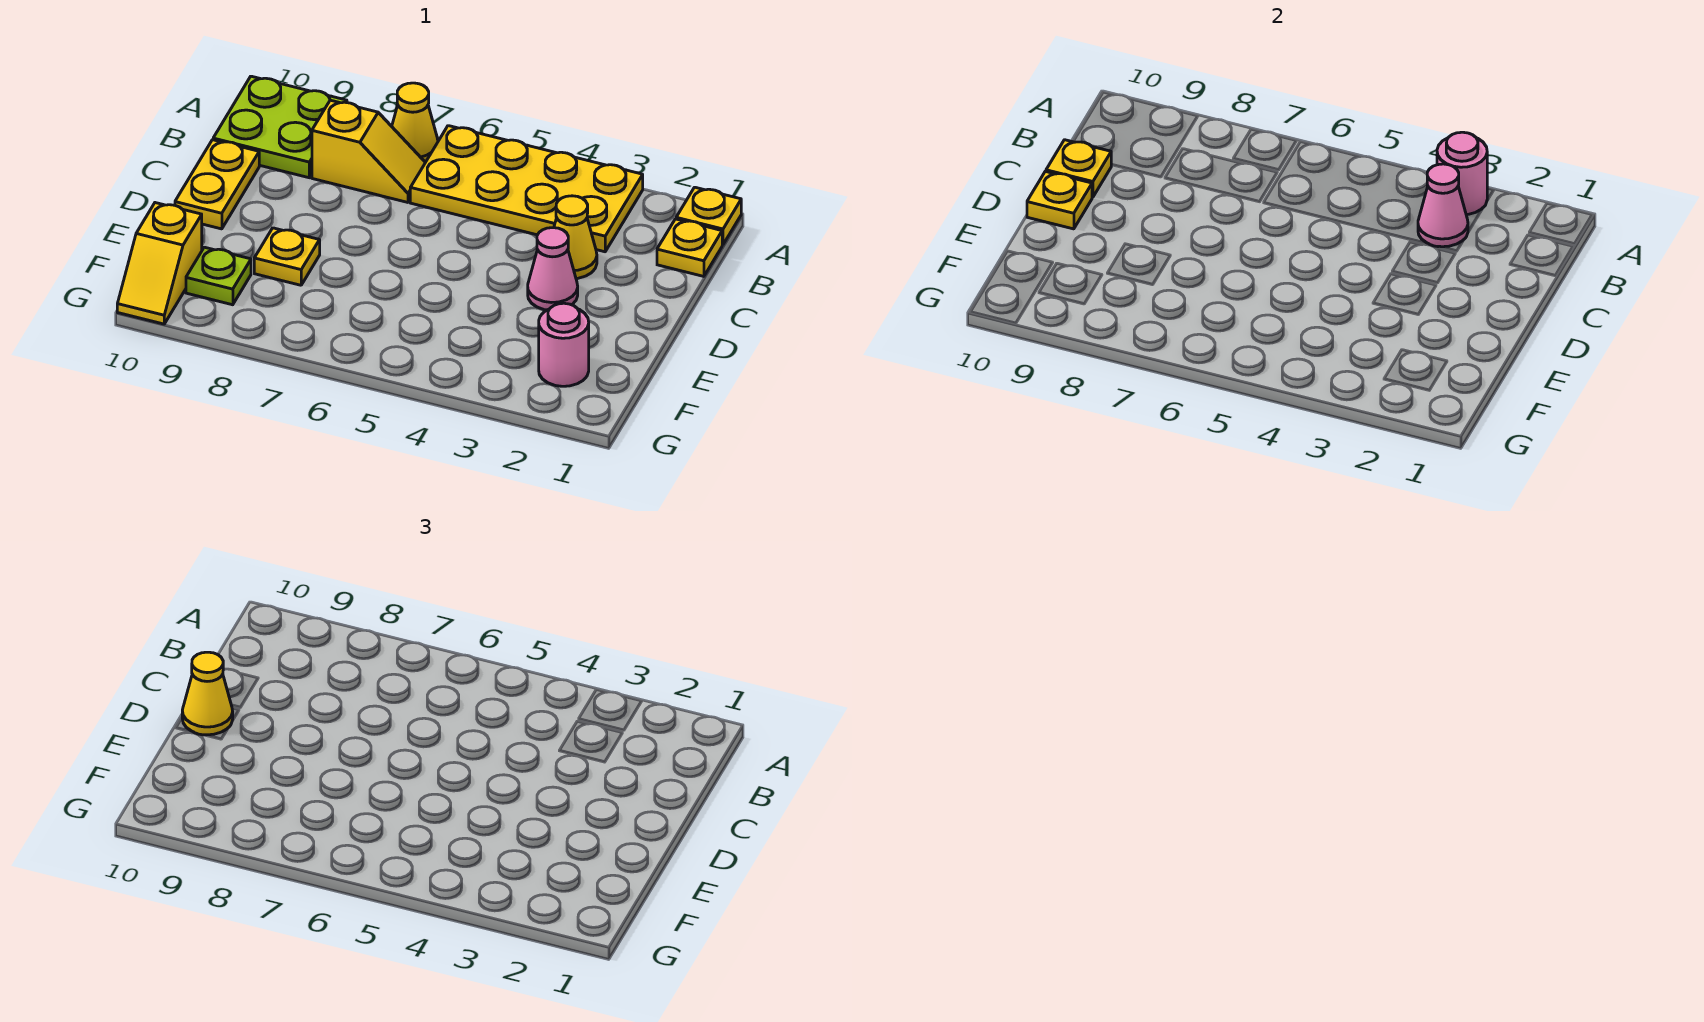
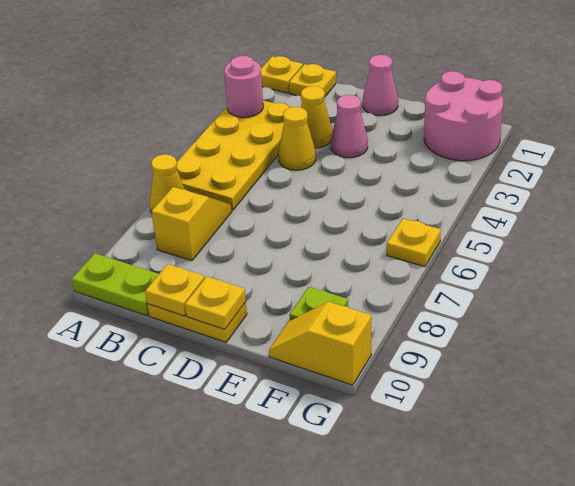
lime 2x2 plate [213,76,347,178] -> lime 1x2 plate [72,253,159,316]
pink 1x1 cone [1418,164,1468,247] -> pink 1x1 cone moved to [363,55,398,116]
yellow 1x1 cone [182,652,233,735] -> yellow 1x1 cone moved to [278,107,316,170]
yellow 1x1 plate [254,228,320,285] -> yellow 1x1 plate moved to [387,219,441,267]
pink 1x1 round brick [539,303,589,386] -> pink 2x2 round brick [424,71,503,161]
yellow 1x2 slope [117,203,202,324] -> yellow 1x2 slope turned to [269,302,372,385]

